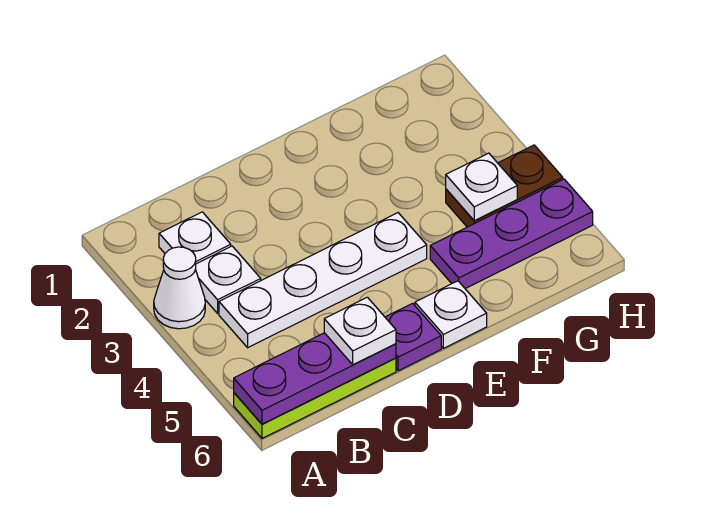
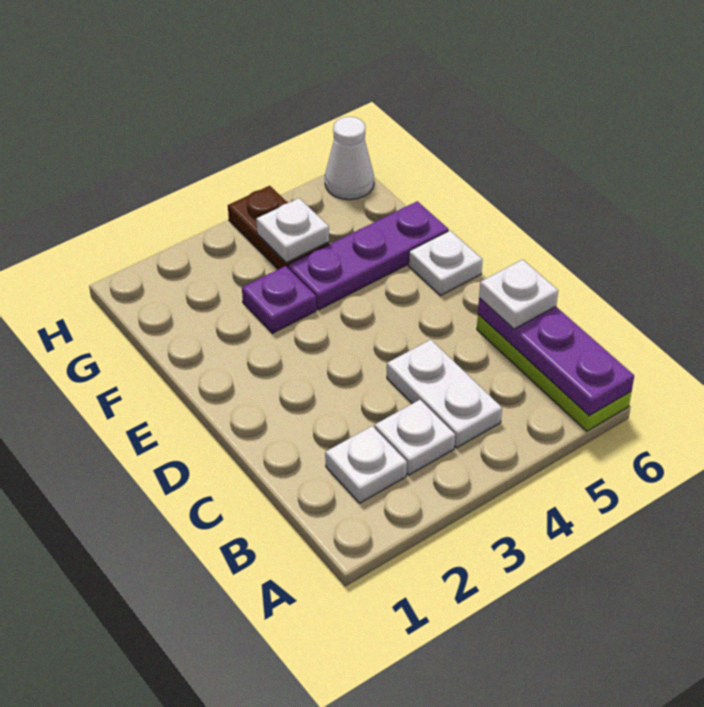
white 1x1 cone [154,247,205,329] -> white 1x1 cone moved to [325,117,374,200]
white 1x4 plate [219,213,427,348] -> white 1x2 plate [387,340,502,448]
purple 1x1 plate [385,303,441,371] -> purple 1x1 plate moved to [242,266,316,333]
purple 1x3 plate [430,179,593,289] -> purple 1x3 plate turned to [288,201,449,310]

